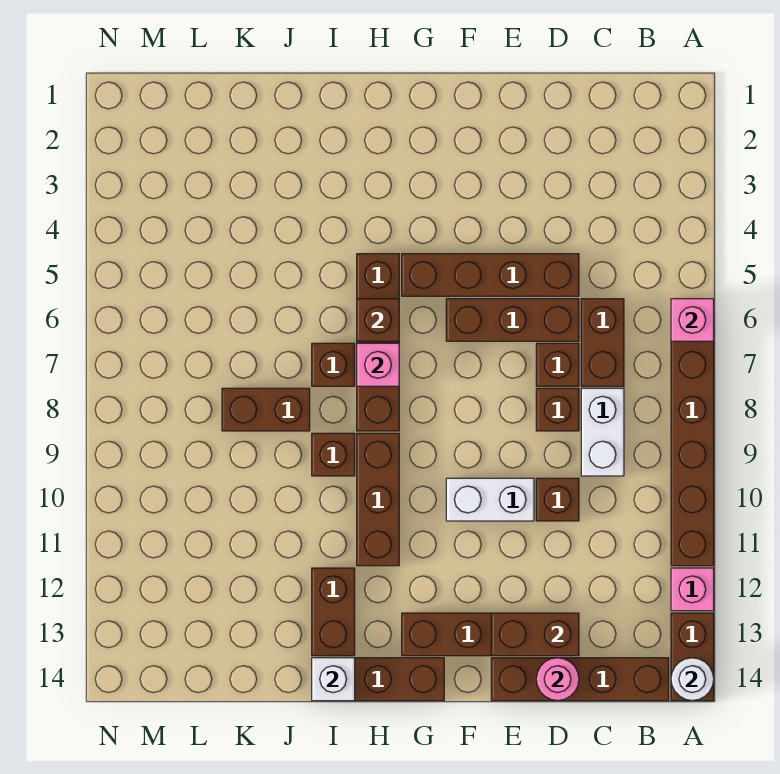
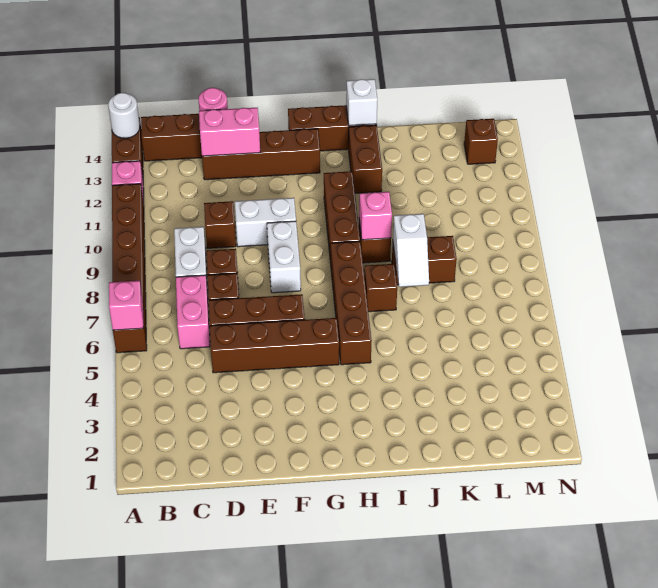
brown 1x2 brick [581,299,624,386] -> pink 1x2 brick [176,275,210,349]
brown 1x2 brick [491,613,579,656] -> pink 1x2 brick [199,108,260,156]
none -> white 1x2 brick [267,221,301,293]
brown 1x1 brick [357,299,399,341] -> brown 1x1 brick moved to [464,119,498,164]
pink 1x1 brick [357,343,399,386] -> pink 1x1 brick moved to [359,192,392,240]
none -> white 1x2 slope [393,214,429,287]

